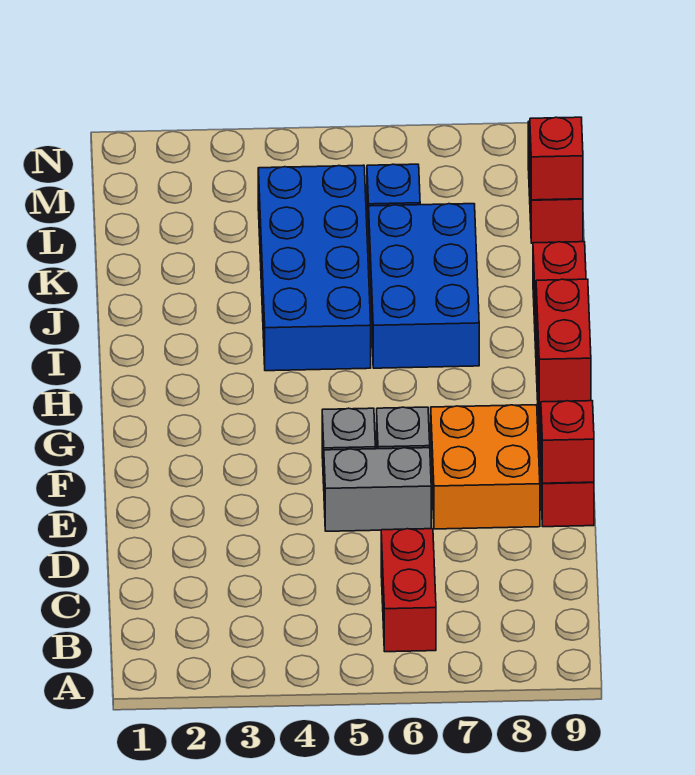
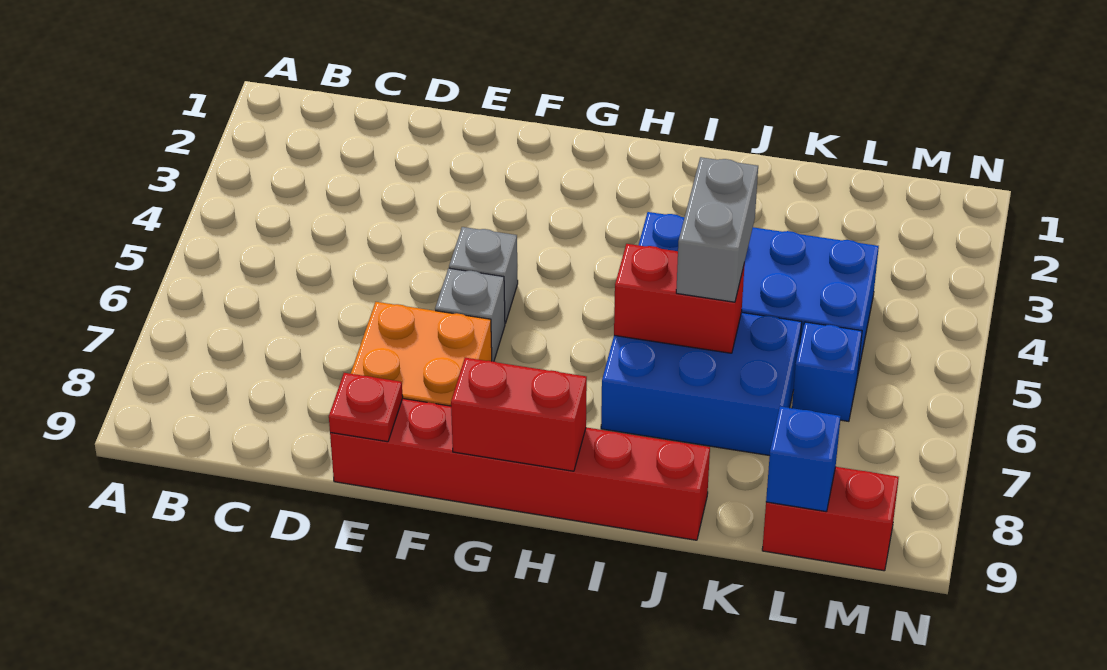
red 1x2 brick [381,529,436,652] -> red 1x2 brick moved to [614,244,745,353]
grey 1x2 brick [324,448,431,531] -> grey 1x2 brick moved to [676,157,758,302]
red 1x1 brick [541,401,594,483] -> red 1x1 plate [329,373,403,442]
red 1x1 brick [530,117,583,200] -> blue 1x1 brick [766,406,841,512]

